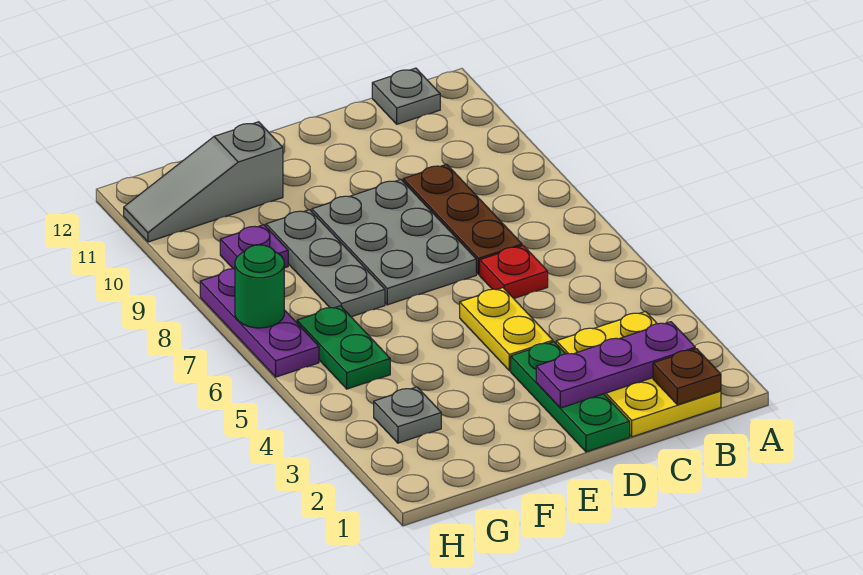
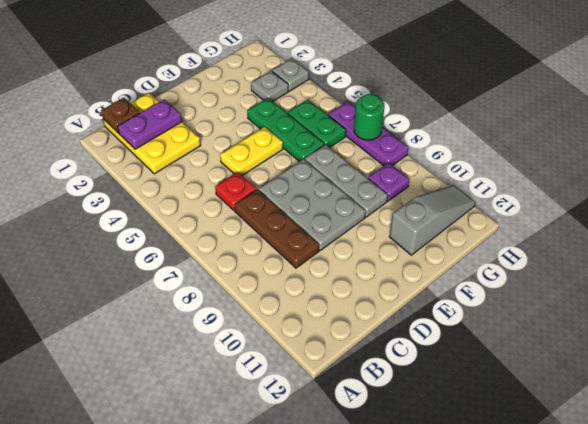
purple 1x3 plate [536,322,695,408] -> purple 1x2 plate [118,99,182,149]
grey 1x1 plate [372,68,440,124] -> grey 1x1 plate moved to [272,59,309,91]
green 1x3 plate [511,342,630,452] -> green 1x3 plate moved to [247,98,325,161]
yellow 1x2 plate [460,288,553,371] -> yellow 1x2 plate turned to [220,127,283,176]

